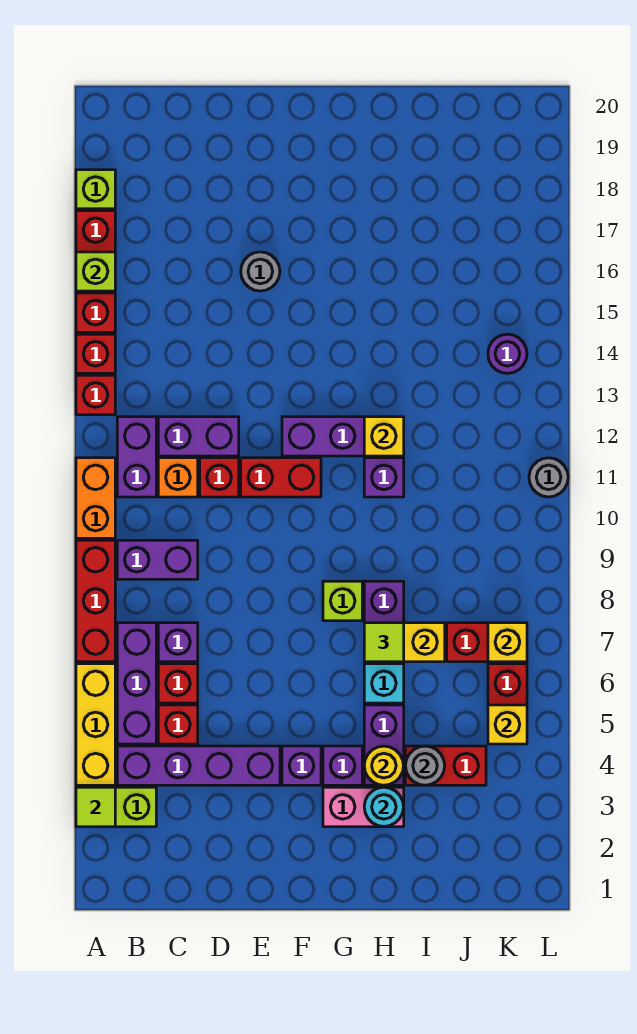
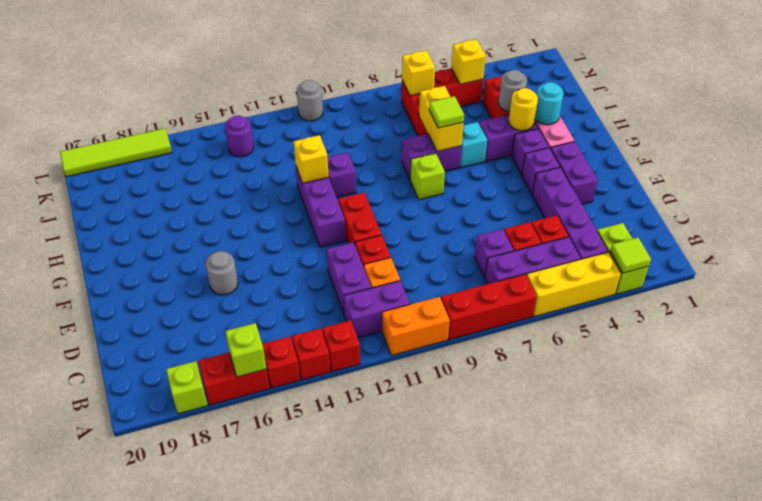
purple 1x2 brick [117,540,198,579] -> purple 1x2 brick moved to [551,141,598,204]
none -> lime 1x4 tile [60,128,172,177]

